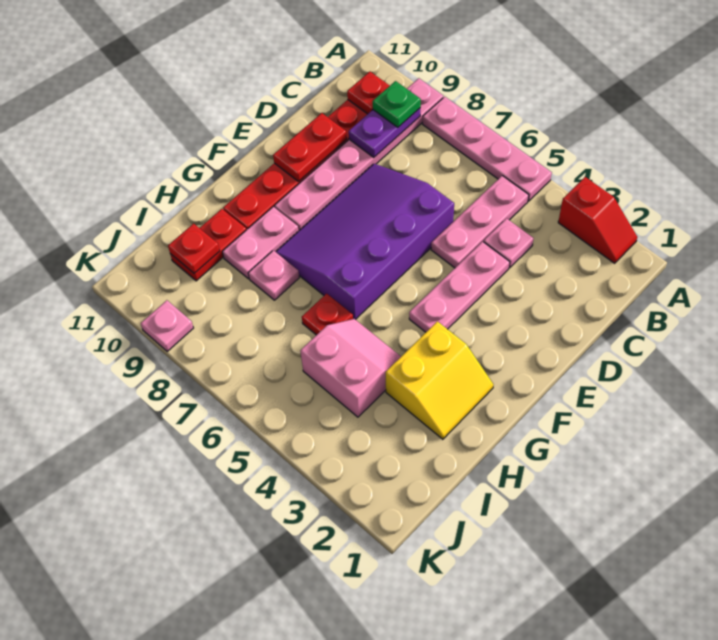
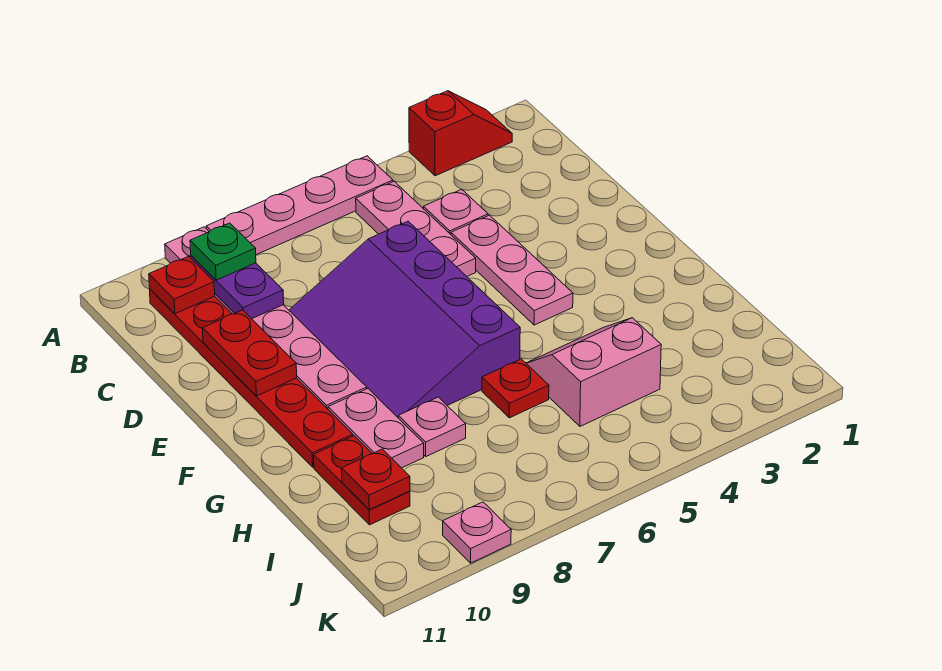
yellow 2x2 slope [386,321,493,439] -> none

